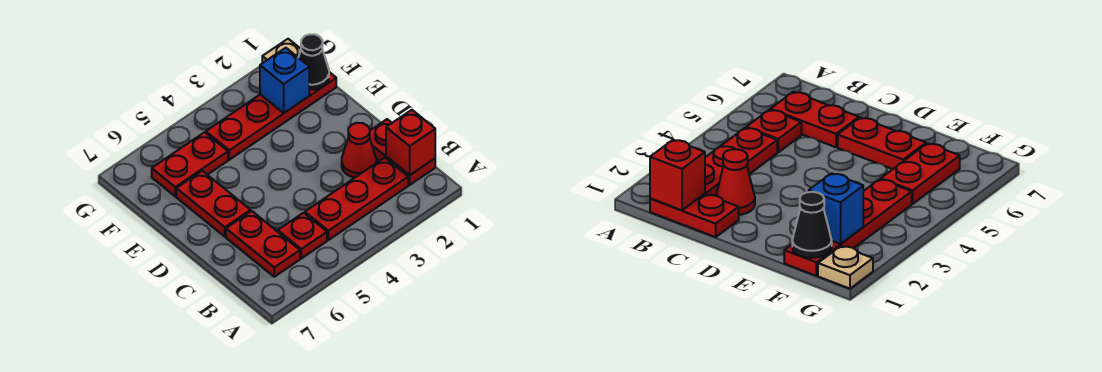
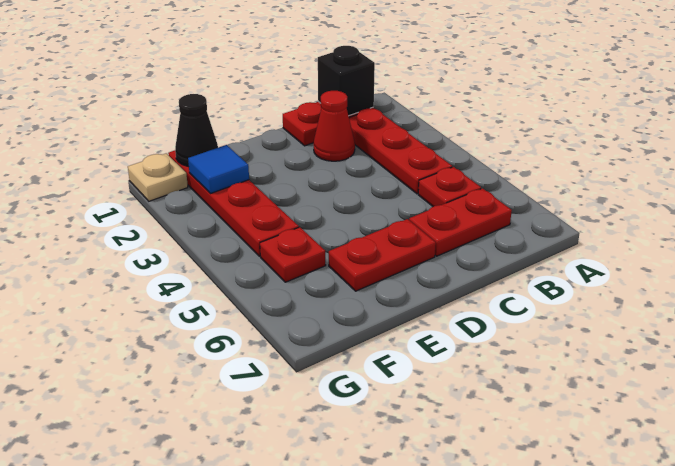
red 1x1 brick [386,110,435,175] -> black 1x1 brick [318,46,375,116]
blue 1x1 brick [260,48,309,113] -> blue 1x1 tile [188,145,249,194]
red 1x2 plate [152,132,228,196] -> red 1x1 plate [260,227,326,282]

